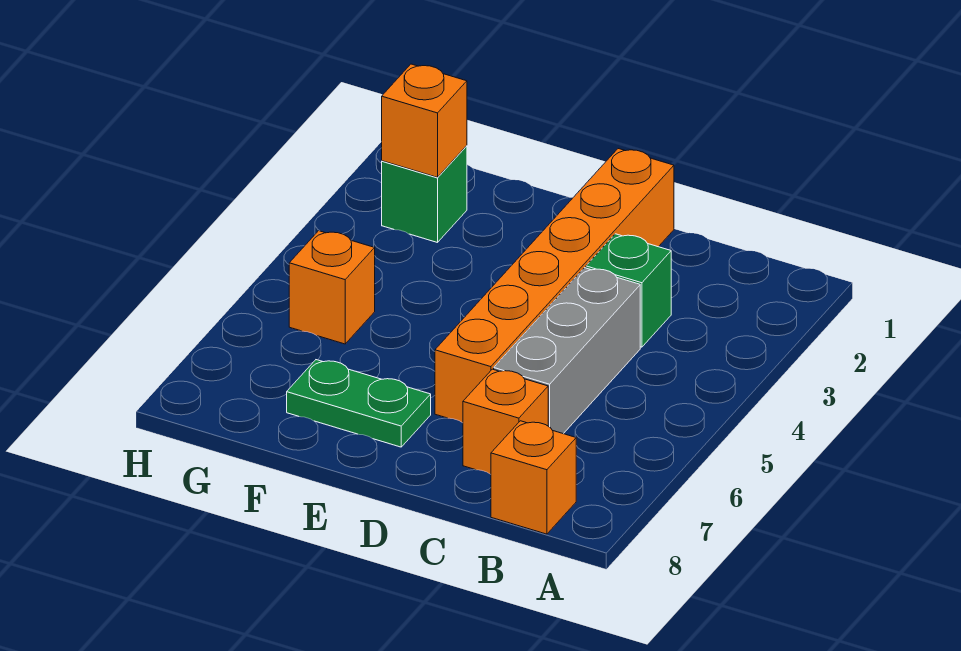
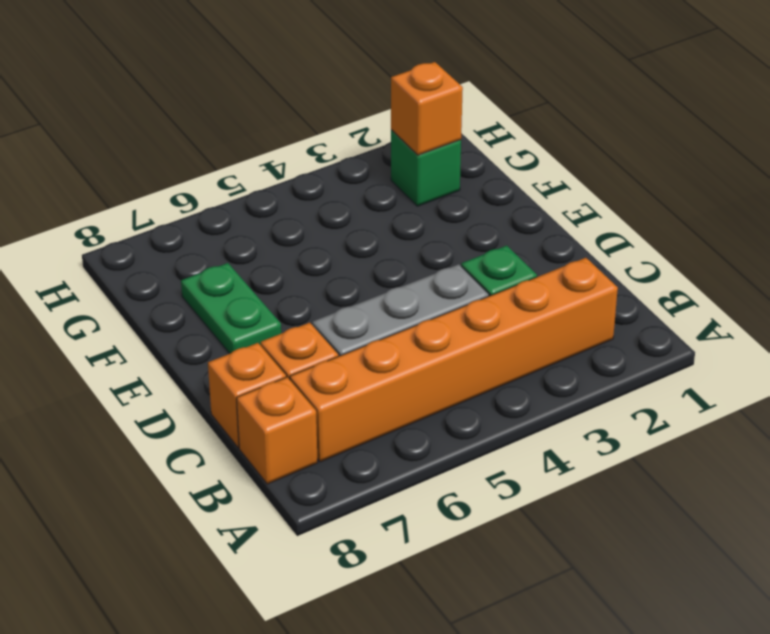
orange 1x6 brick [435,149,674,423] -> orange 1x6 brick moved to [290,258,618,462]
orange 1x1 brick [289,231,375,344] -> orange 1x1 brick moved to [208,343,286,448]

